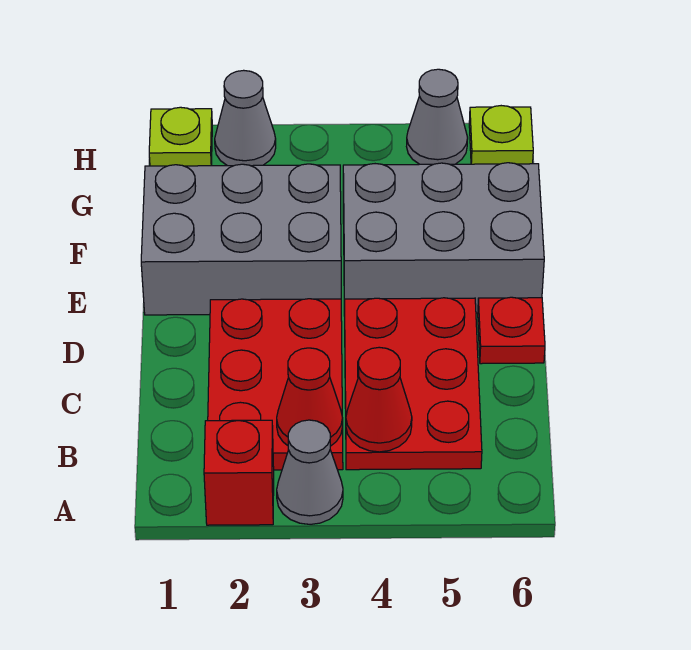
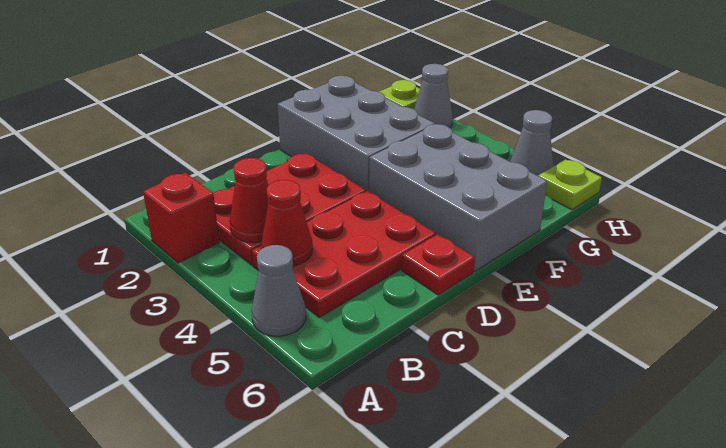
grey 1x1 cone [277,420,343,524] -> grey 1x1 cone moved to [252,245,306,336]

